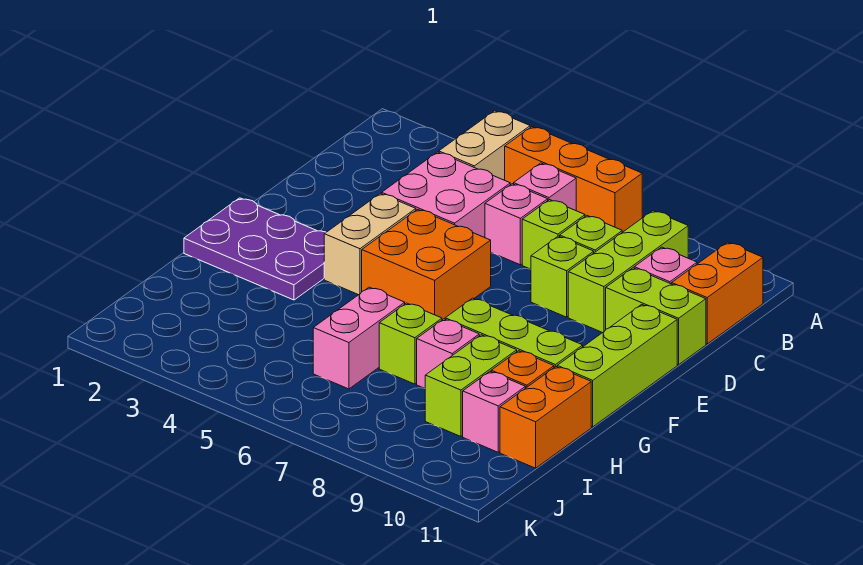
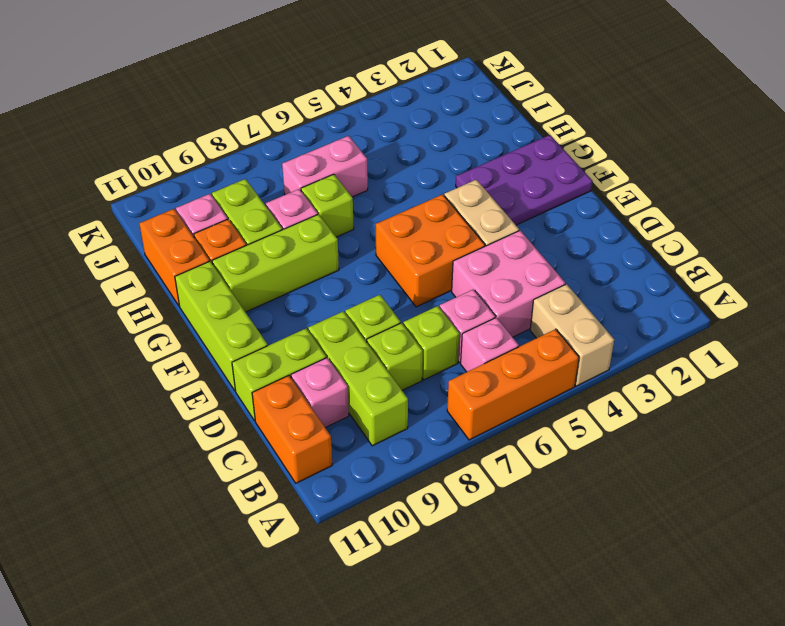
pink 1x2 brick [313,287,405,389] -> pink 1x2 brick turned to [282,136,368,197]

